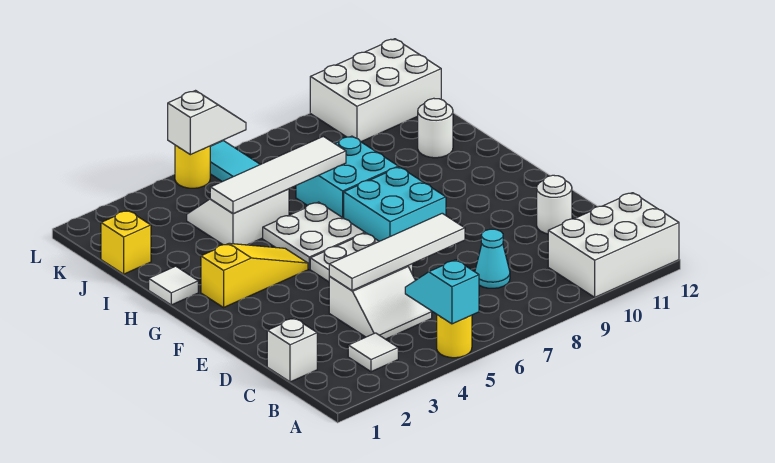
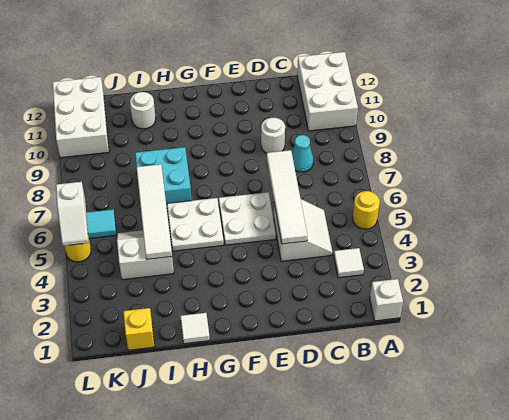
cyan 1x2 slope [405,260,479,324] -> none
white 1x1 brick [267,318,317,382] -> white 1x1 brick moved to [370,279,403,321]
white 1x1 round brick [537,175,572,234] -> white 1x1 round brick moved to [261,118,285,153]
cyan 2x2 brick [344,167,446,241] -> none
yellow 1x3 slope [201,243,308,307] -> none
white 2x2 slope [187,189,289,245] -> white 2x2 slope turned to [117,230,174,280]
white 1x2 slope [168,91,246,155] -> white 1x2 slope turned to [56,182,88,246]

